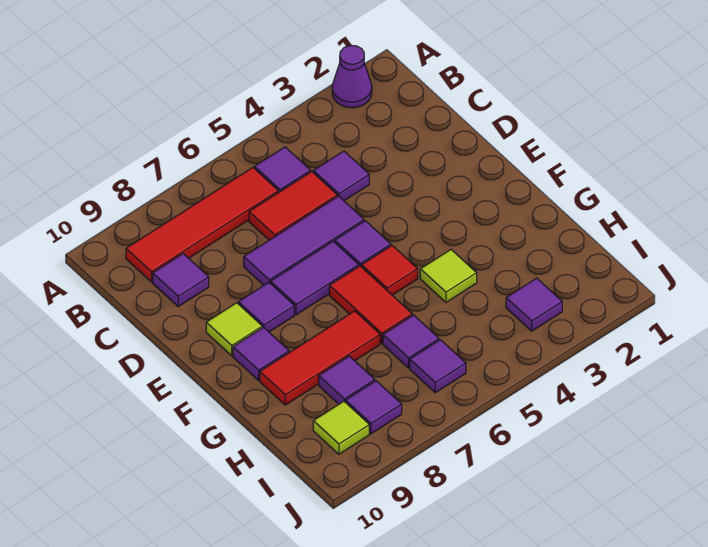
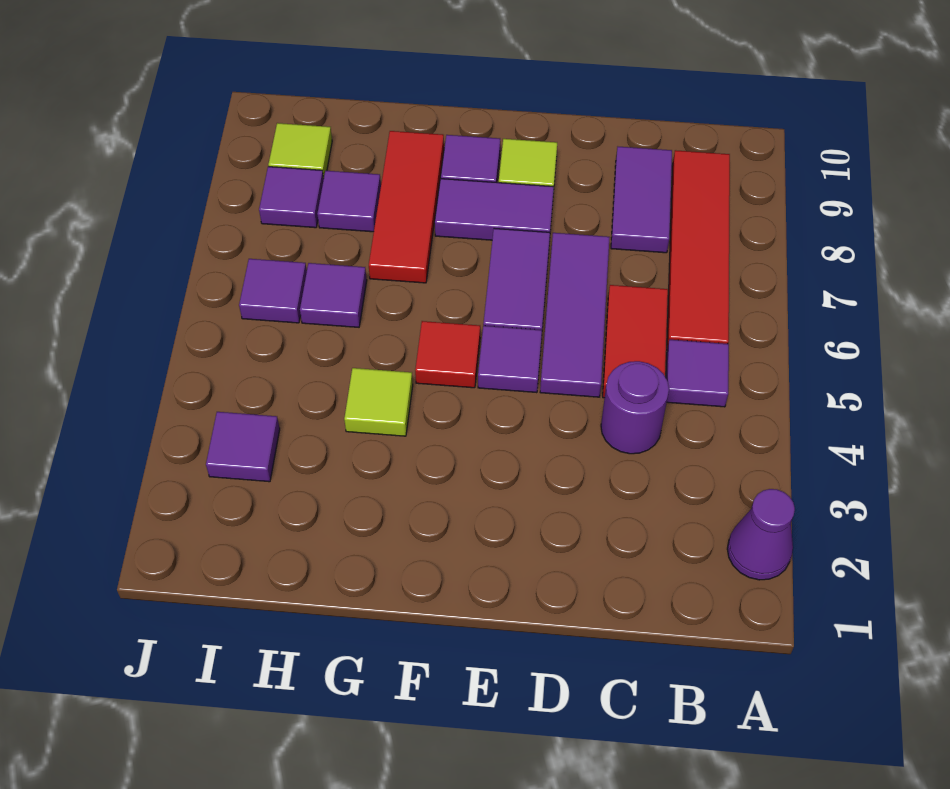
purple 1x1 tile [313,151,369,201] -> purple 1x1 round brick [601,361,669,454]
purple 1x1 tile [153,254,209,306] -> purple 1x2 tile [611,147,672,253]
purple 1x1 tile [238,282,294,332] -> purple 1x2 tile [435,179,554,240]
red 1x2 tile [329,266,412,343] -> none

